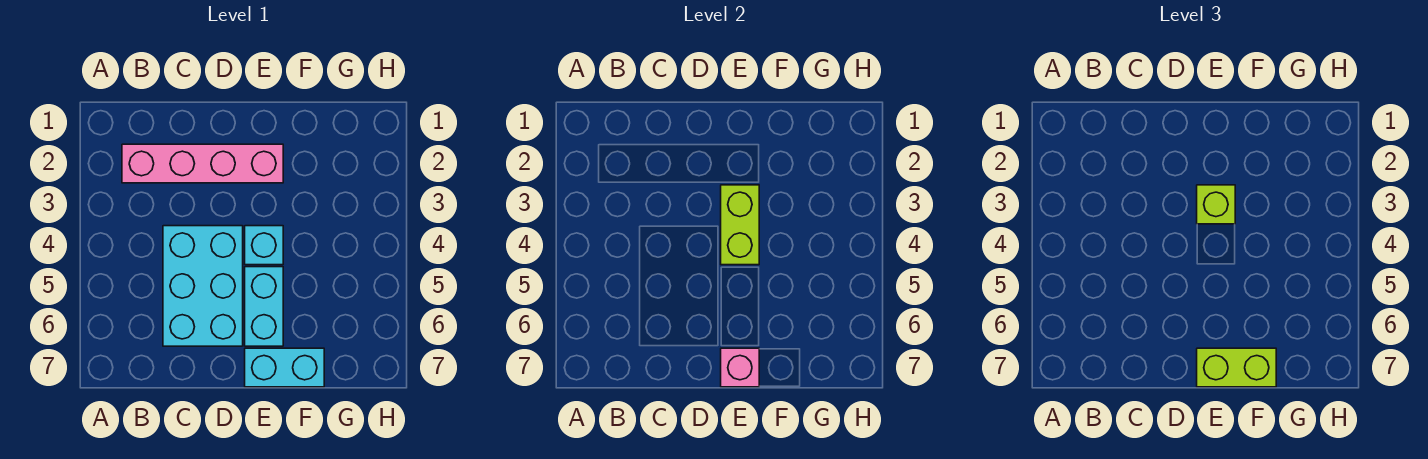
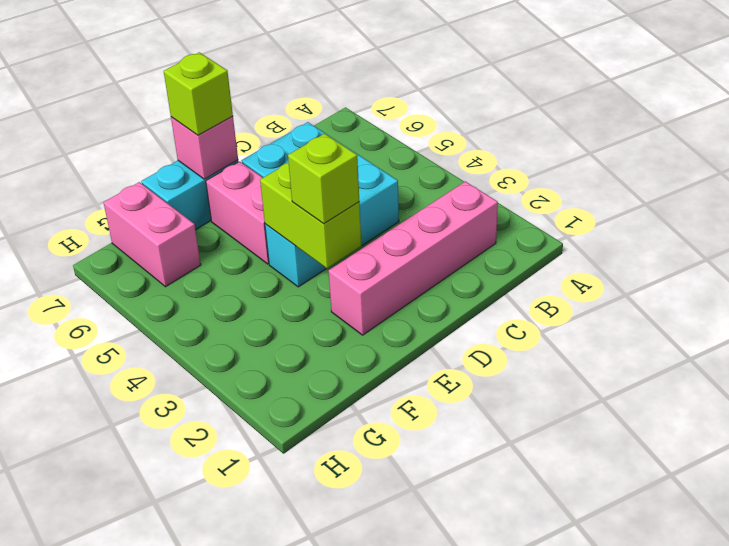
cyan 1x2 brick [245,267,283,346] -> pink 1x2 brick [206,161,269,264]
lime 1x2 brick [1197,348,1276,387] -> lime 1x1 brick [164,52,233,135]
none -> pink 1x2 brick [104,182,201,287]

